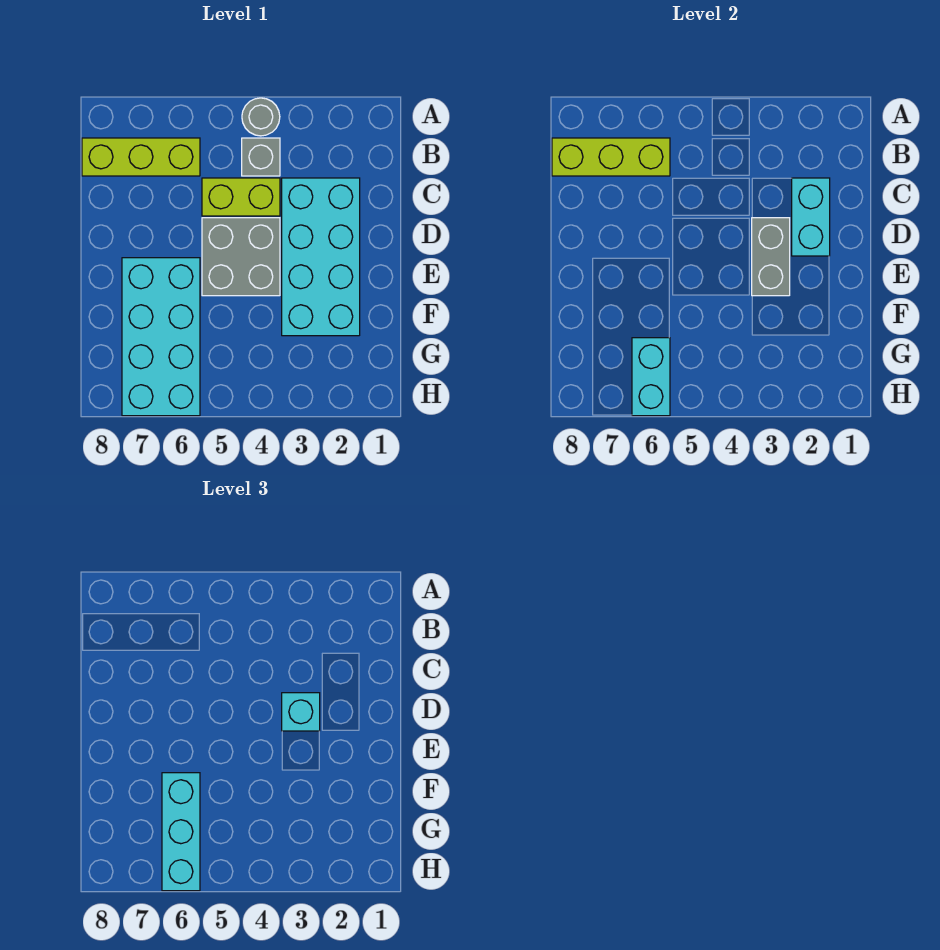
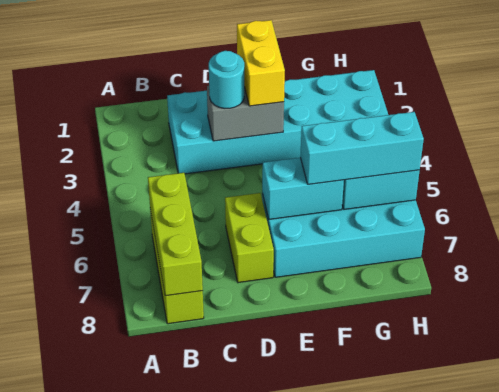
grey 1x1 round brick [242,98,280,136] -> none
grey 1x1 brick [242,138,280,176] -> none
cyan 2x4 brick [282,178,360,336] -> cyan 2x6 brick [167,70,388,174]
cyan 1x2 brick [792,178,830,256] -> cyan 1x2 brick moved to [262,158,344,219]
lime 1x2 brick [202,178,280,216] -> lime 1x2 brick moved to [225,193,274,283]
cyan 1x1 brick [282,693,320,731] -> cyan 1x1 round brick [209,51,244,108]
grey 2x2 brick [202,218,280,296] -> none
none -> yellow 1x2 brick [237,20,285,106]

